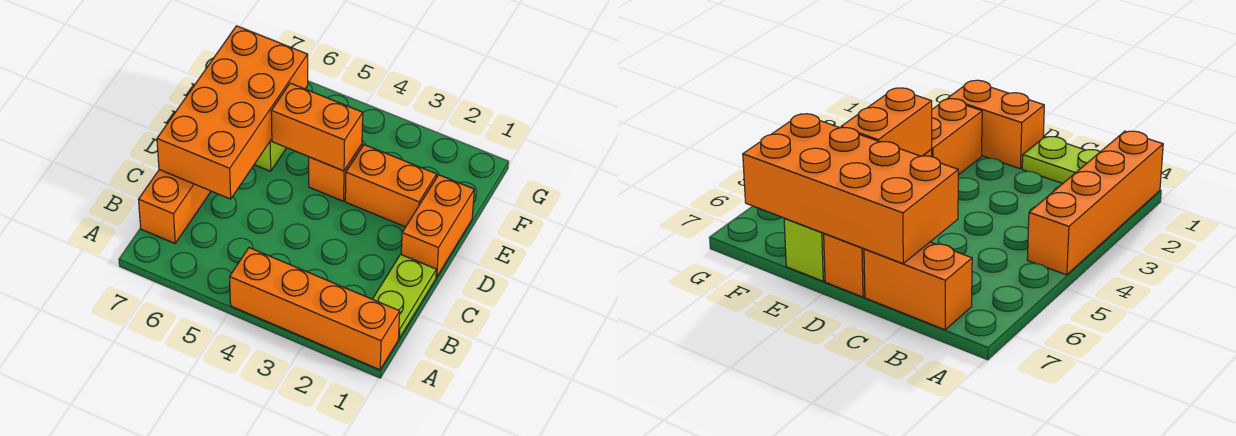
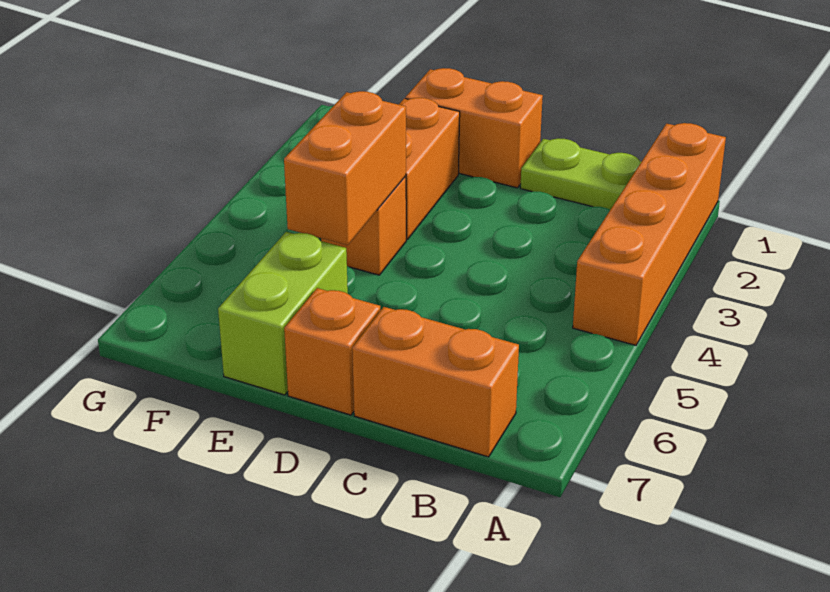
orange 2x4 brick [157,26,308,199] -> none

